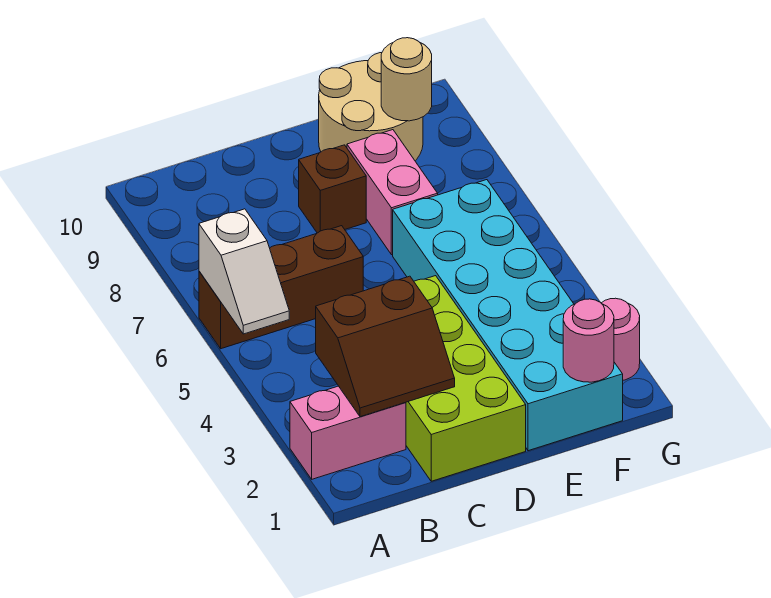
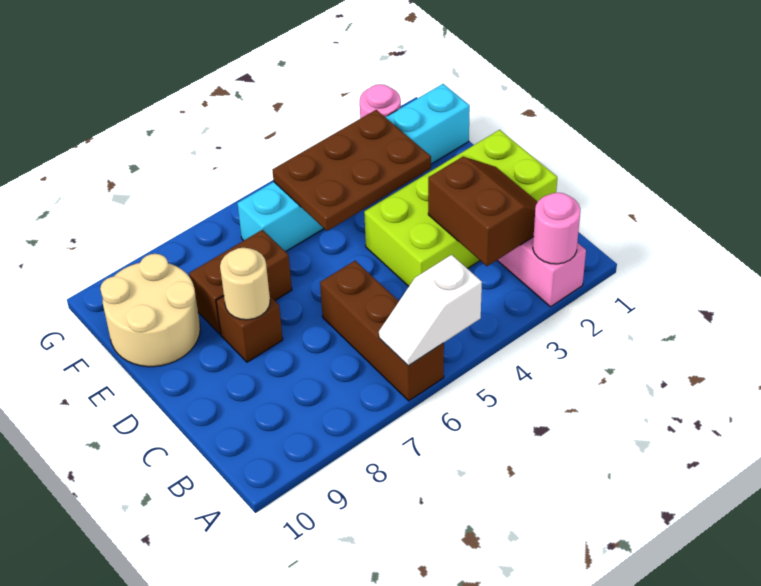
white 1x2 slope [199,209,289,334] -> white 1x2 slope turned to [379,255,482,366]
cyan 2x6 brick [393,180,623,451] -> cyan 1x6 brick [237,84,470,252]
none -> brown 2x3 plate [273,110,431,231]
pink 1x2 brick [347,130,438,255] -> brown 1x2 brick [189,230,292,334]
pink 1x1 round brick [563,299,614,382] -> pink 1x1 round brick moved to [533,193,580,264]
tan 1x1 round brick [381,38,432,121] -> tan 1x1 round brick moved to [220,248,270,320]

